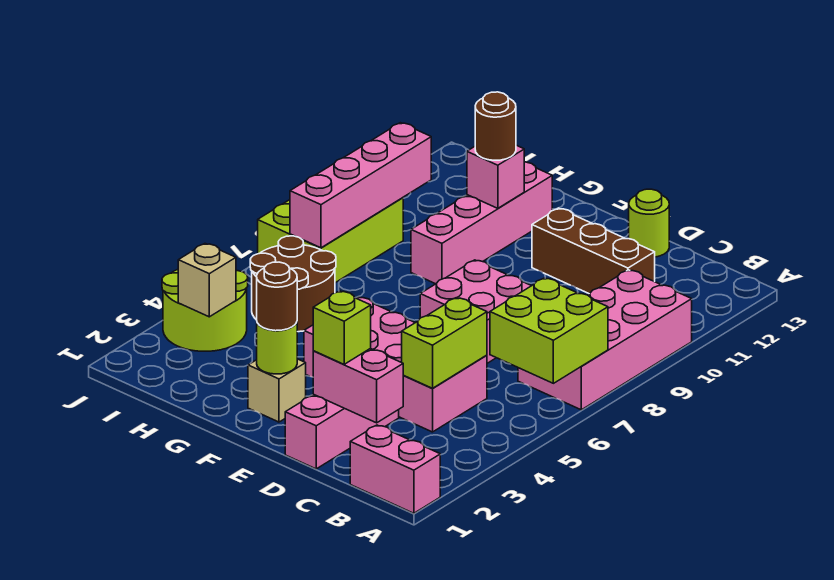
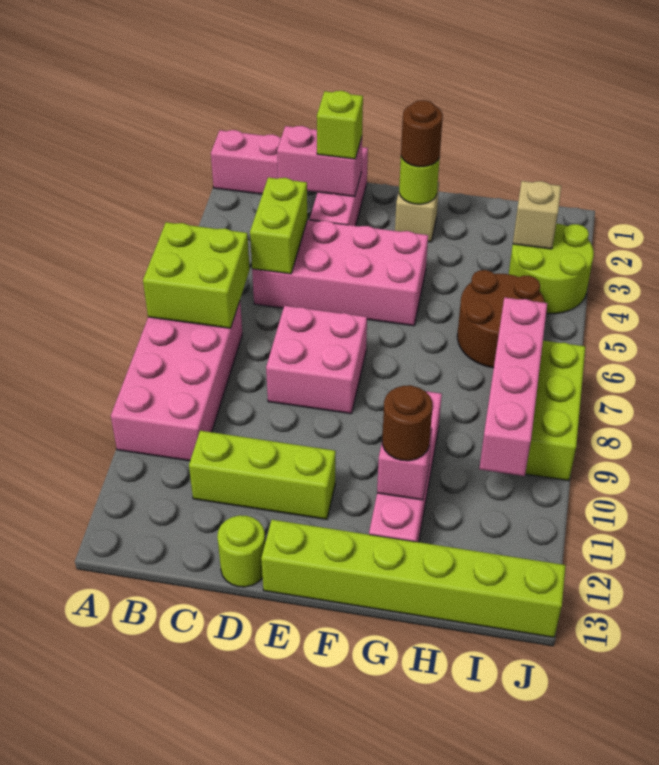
brown 1x3 brick [532,208,655,294] -> lime 1x3 brick [189,431,336,519]
none -> lime 1x6 brick [261,520,566,637]

